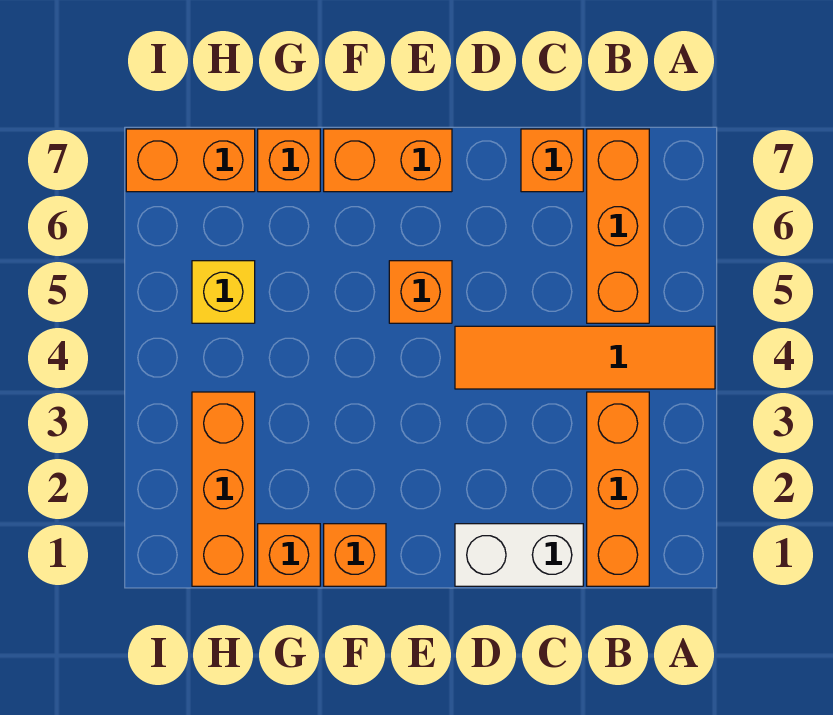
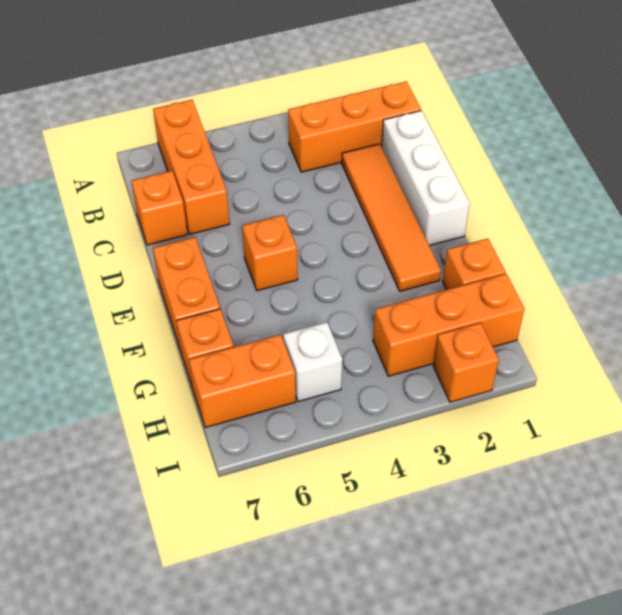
orange 1x4 tile [455,326,715,389] -> orange 1x4 tile moved to [342,144,441,291]
orange 1x3 brick [587,129,649,323] -> orange 1x3 brick turned to [153,100,230,234]
white 1x2 brick [455,524,583,586] -> white 1x3 brick [382,110,470,246]
orange 1x1 brick [324,524,386,586] -> orange 1x1 brick moved to [433,323,499,402]
yellow 1x1 brick [192,261,255,323] -> white 1x1 brick [283,322,342,402]
orange 1x2 brick [126,129,255,192] -> orange 1x2 brick turned to [189,335,296,428]

